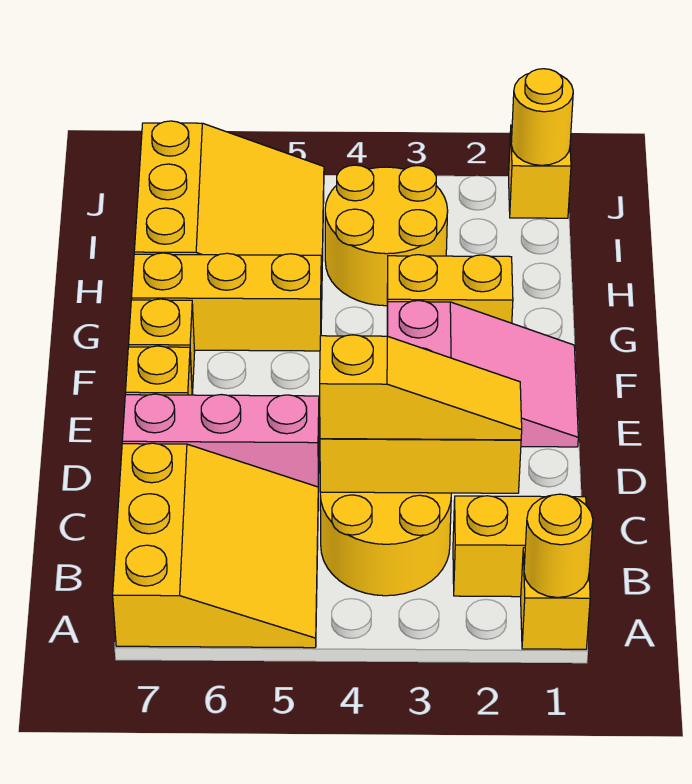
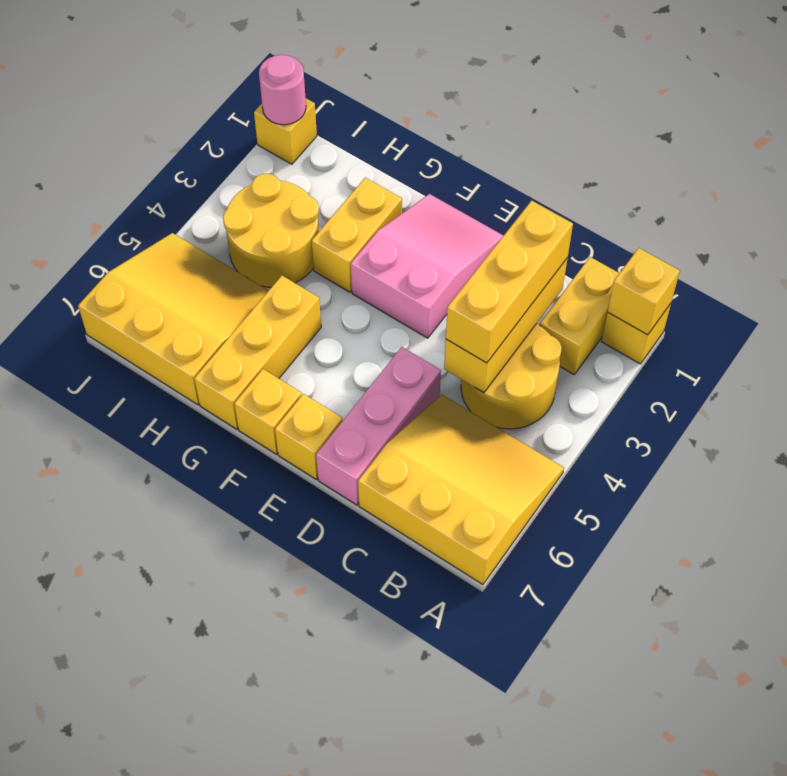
yellow 1x1 round brick [524,494,593,597] -> yellow 1x1 brick [608,248,680,335]
yellow 1x3 slope [320,335,522,440] -> yellow 1x3 brick [446,201,573,363]
yellow 1x1 round brick [511,69,573,165] -> pink 1x1 round brick [259,55,306,125]

